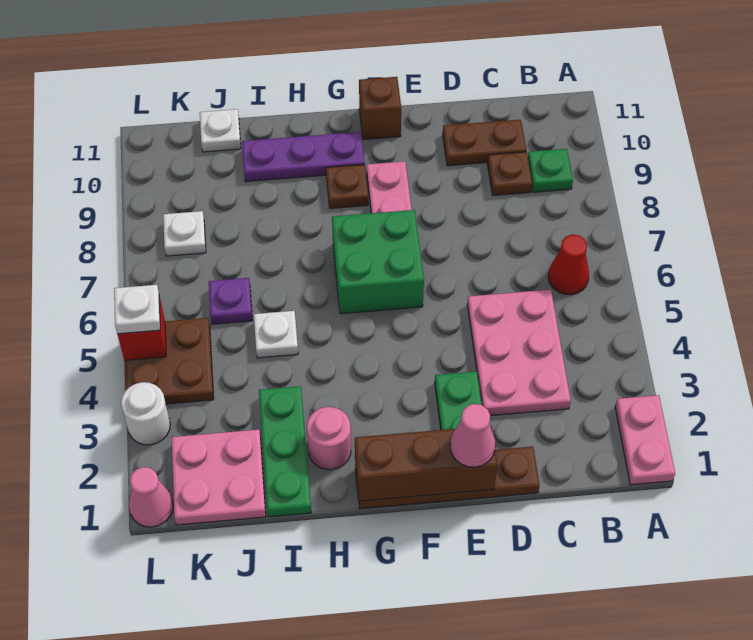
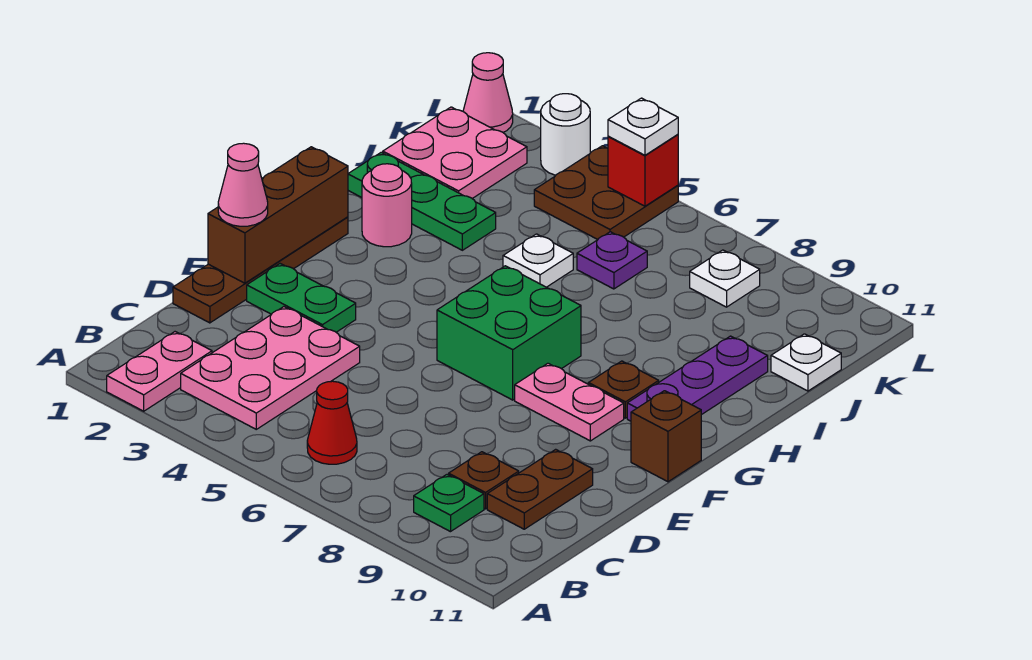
pink 1x2 plate [615,395,675,485] -> pink 1x2 plate turned to [107,332,212,411]
pink 2x3 plate [467,290,571,416] -> pink 2x3 plate turned to [181,307,360,429]

